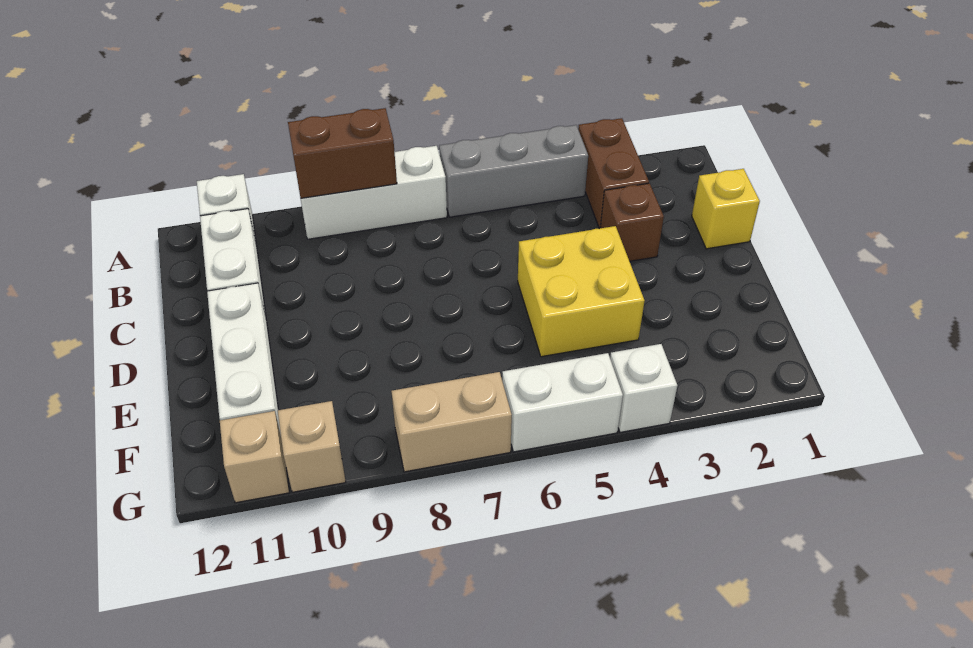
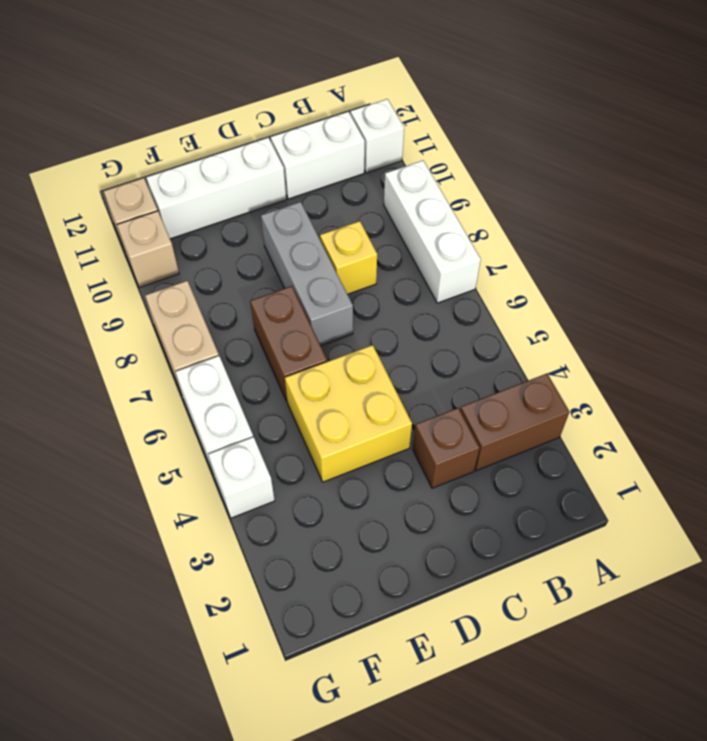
grey 1x3 brick [439,125,588,217] -> grey 1x3 brick moved to [261,202,353,346]
brown 1x2 brick [288,108,397,198] -> brown 1x2 brick moved to [250,286,327,401]
yellow 1x1 brick [692,169,760,249] -> yellow 1x1 brick moved to [320,221,377,294]

